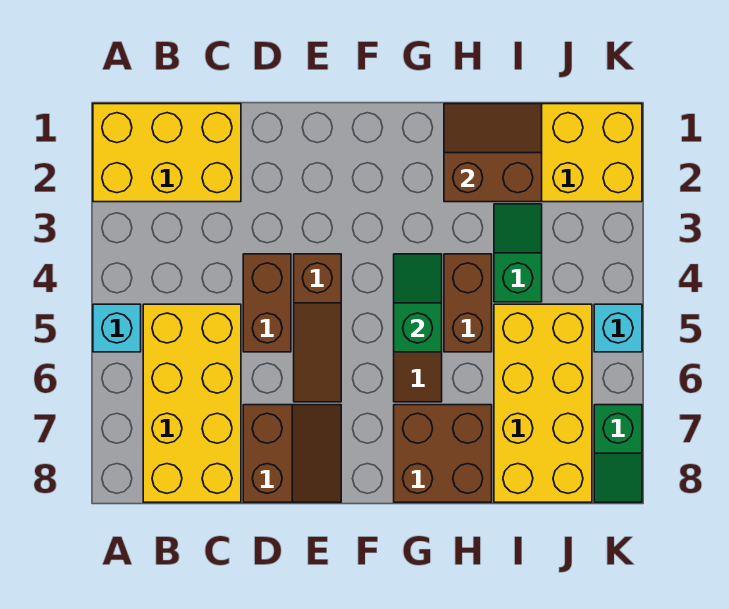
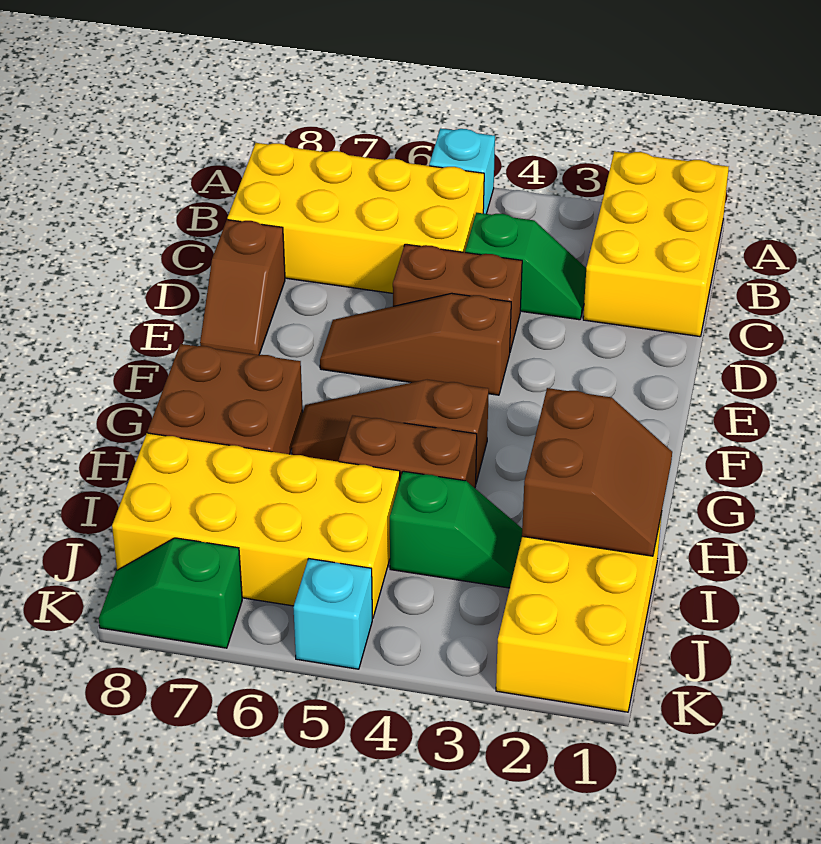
brown 2x2 slope [243,405,341,502] -> brown 1x2 slope [200,220,285,355]
green 1x2 slope [394,254,442,352] -> green 1x2 slope moved to [465,213,586,320]

